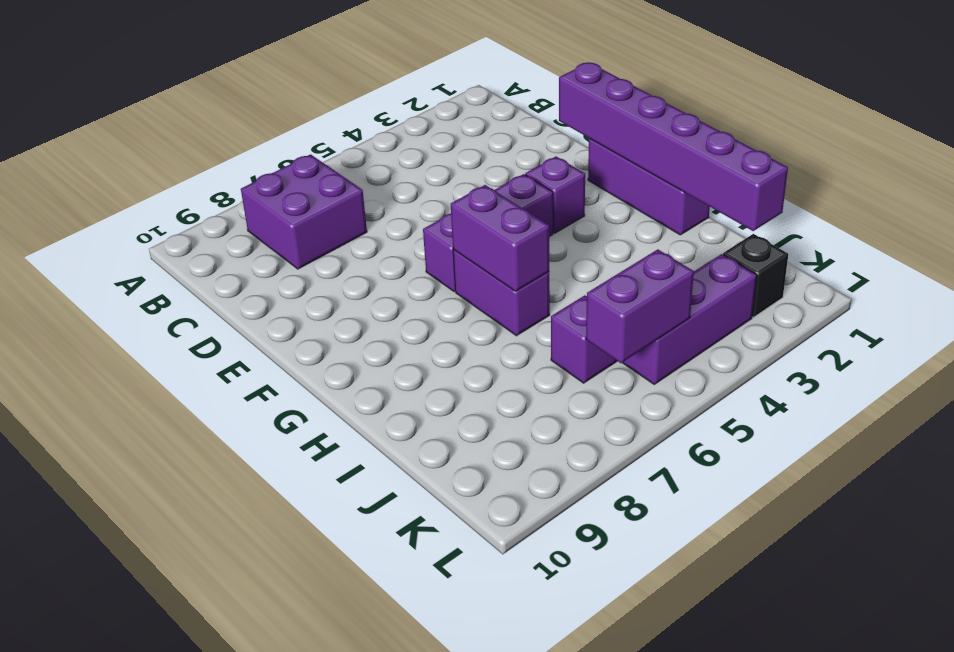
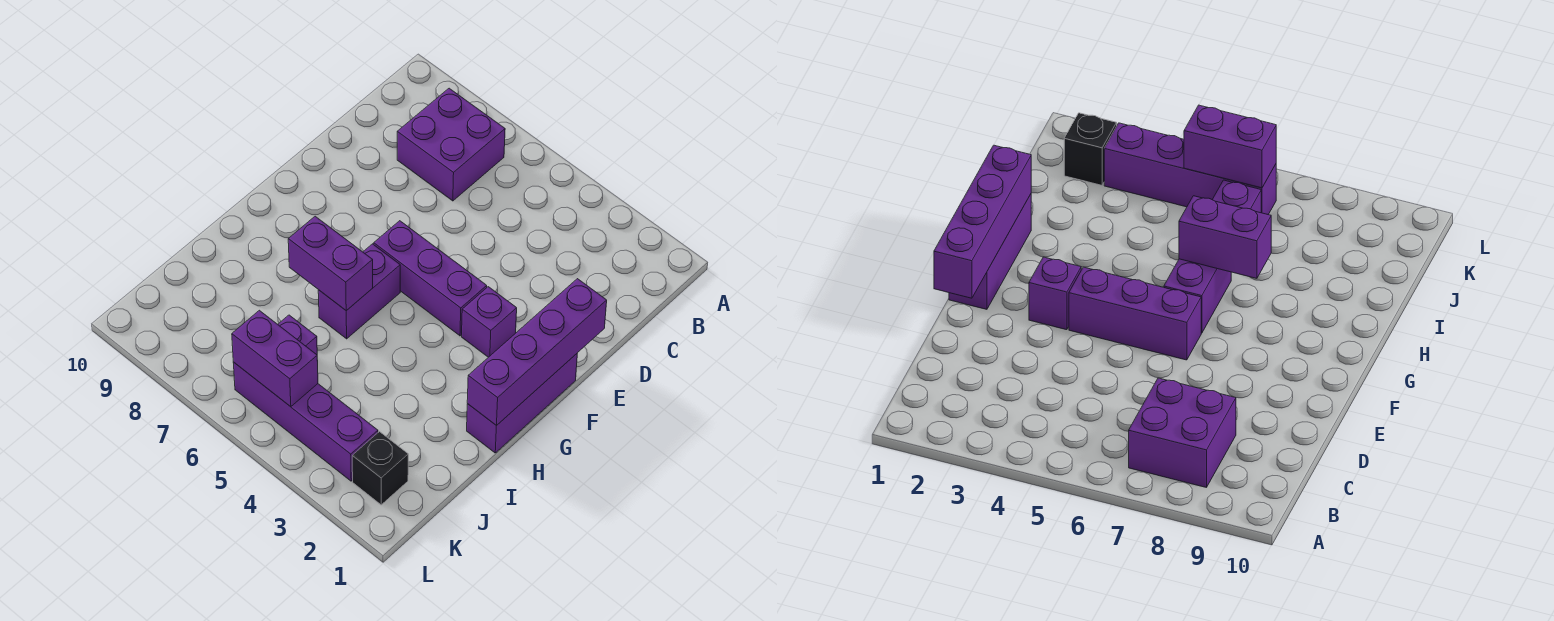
purple 1x6 brick [559,62,788,231] -> purple 1x4 brick [467,279,607,426]
purple 1x2 brick [451,185,549,291] -> purple 1x2 brick turned to [288,216,373,311]
purple 1x3 brick [622,254,757,384] -> purple 1x4 brick [233,362,378,481]

